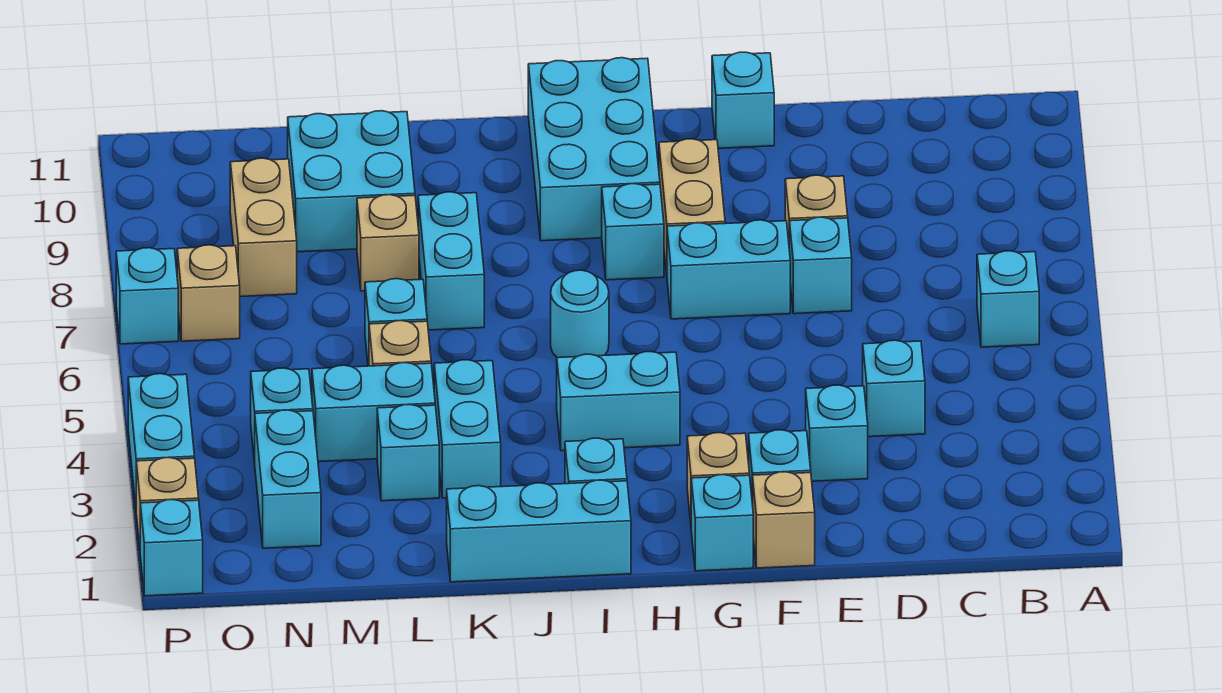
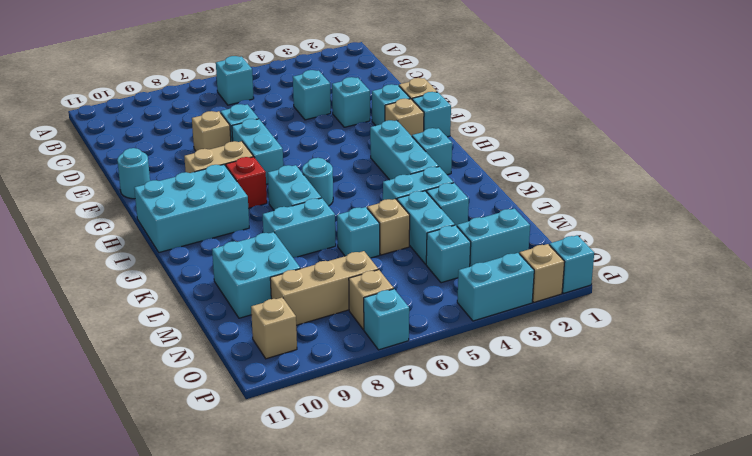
cyan 1x1 brick [712,52,774,148] -> cyan 1x1 round brick [117,148,150,199]
cyan 1x2 brick [557,352,680,451] -> cyan 1x2 brick moved to [268,165,321,210]
cyan 1x1 brick [602,184,664,280] -> red 1x1 brick [226,157,267,208]
cyan 1x3 brick [447,480,631,582] -> cyan 1x3 brick moved to [370,120,439,180]
tan 1x1 brick [357,195,419,291] -> tan 1x1 brick moved to [251,297,297,359]
tan 1x2 brick [230,158,297,297] -> tan 1x3 brick [270,251,378,325]

